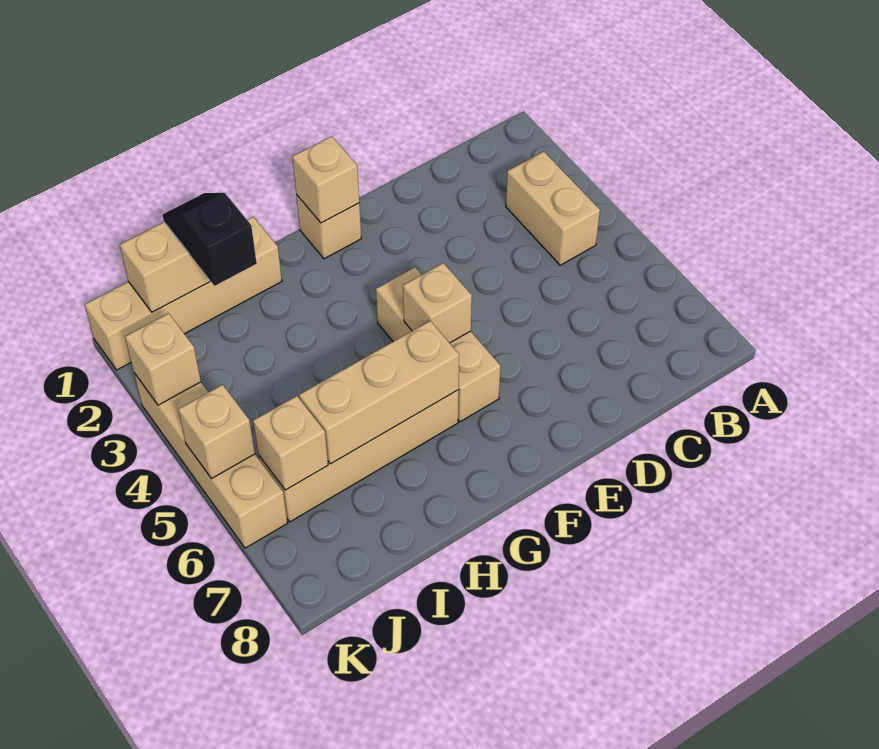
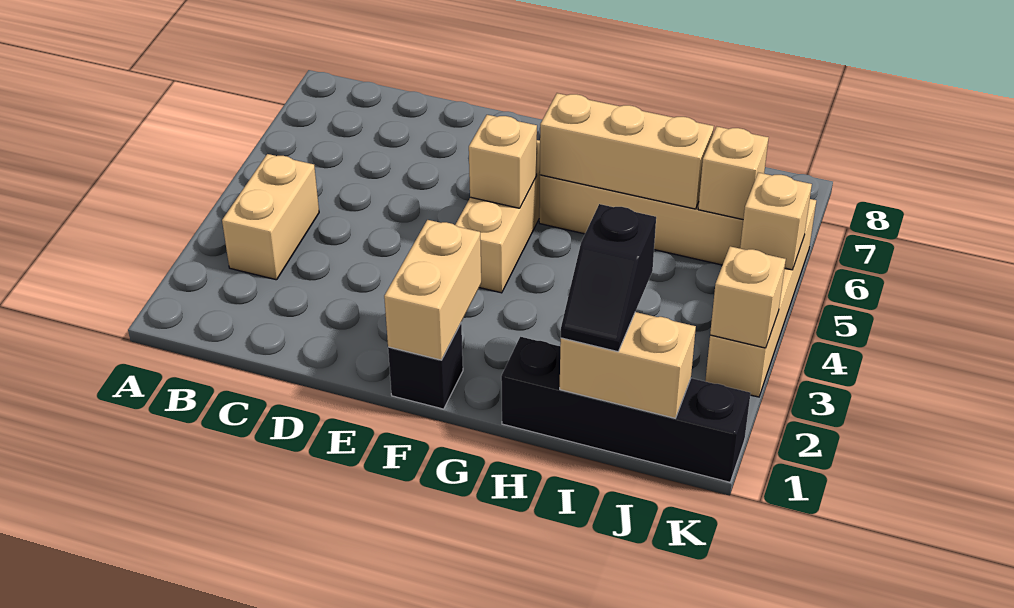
tan 1x1 brick [296,195,361,259] -> black 1x1 brick [388,324,463,409]
tan 1x1 brick [292,136,359,223] -> tan 1x2 brick [384,220,481,360]
tan 1x4 brick [85,217,282,370] -> black 1x4 brick [501,337,751,482]

